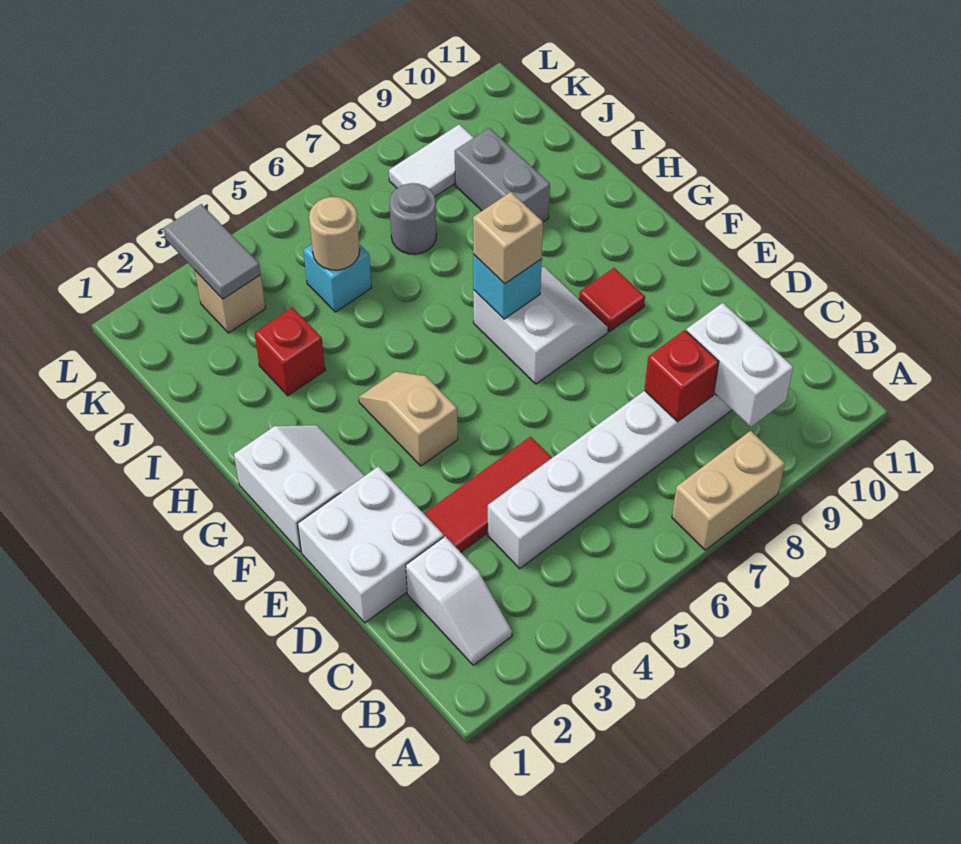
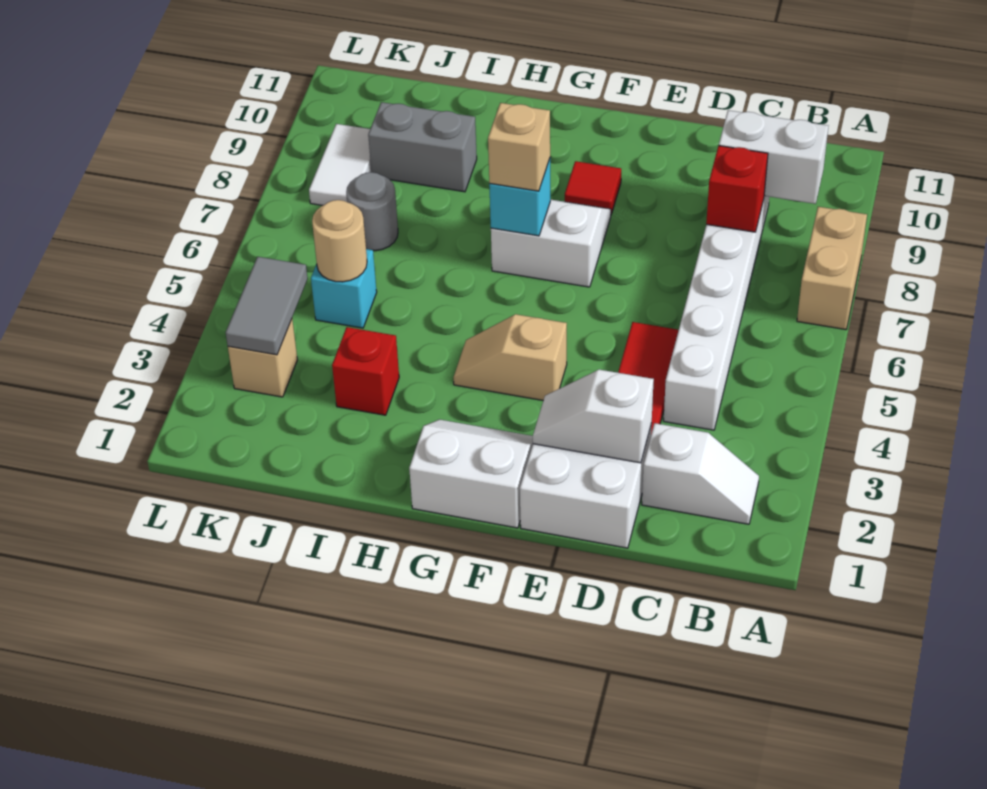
none -> white 1x2 slope [533,370,654,463]
grey 1x2 tile [163,204,261,299] -> grey 1x2 tile turned to [226,257,308,355]

